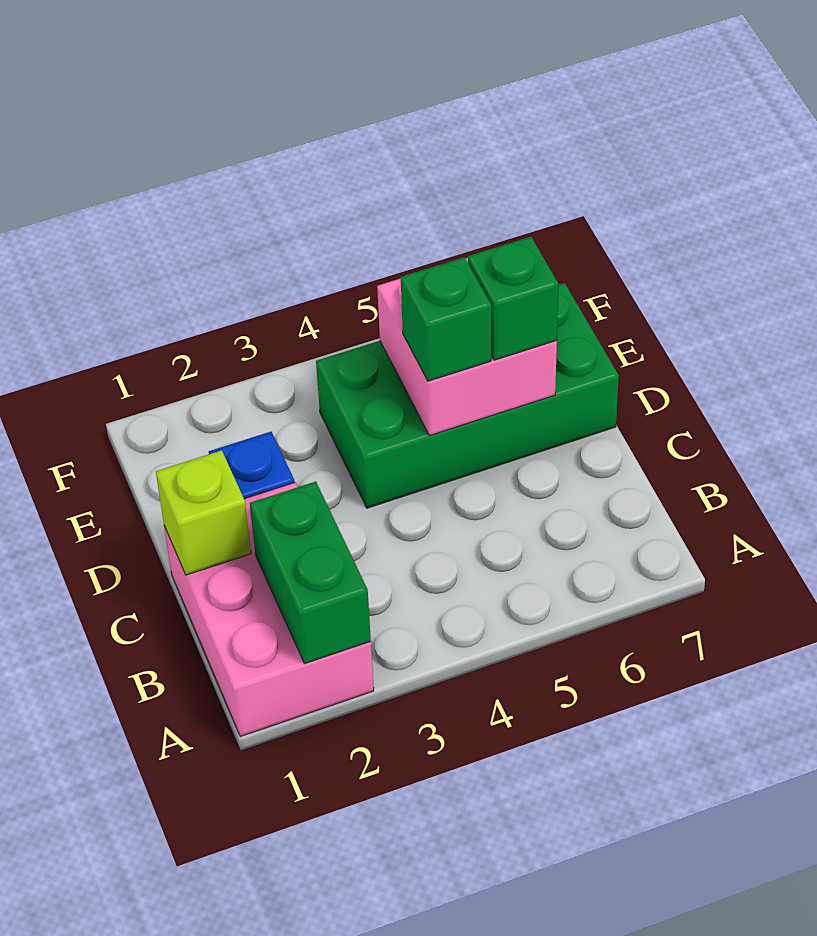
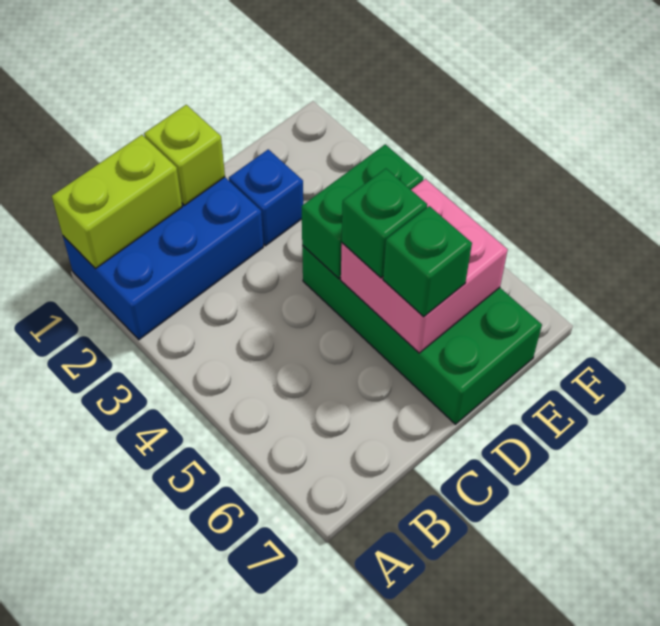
pink 2x3 brick [164,483,374,737] -> blue 2x3 brick [63,177,263,340]
none -> lime 1x2 brick [52,135,182,269]
green 1x2 brick [250,481,371,664] -> green 1x2 brick moved to [302,144,423,279]

